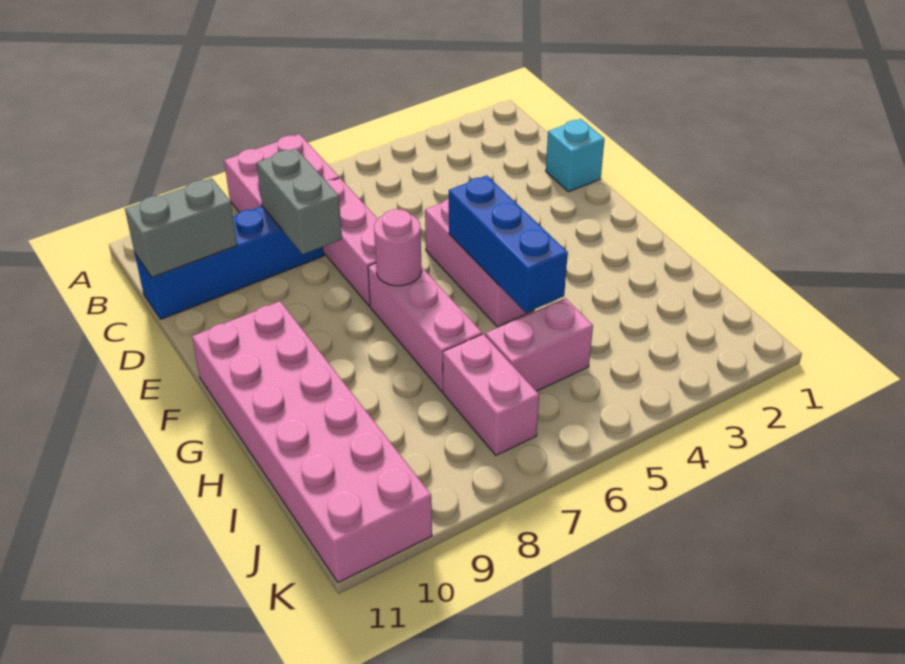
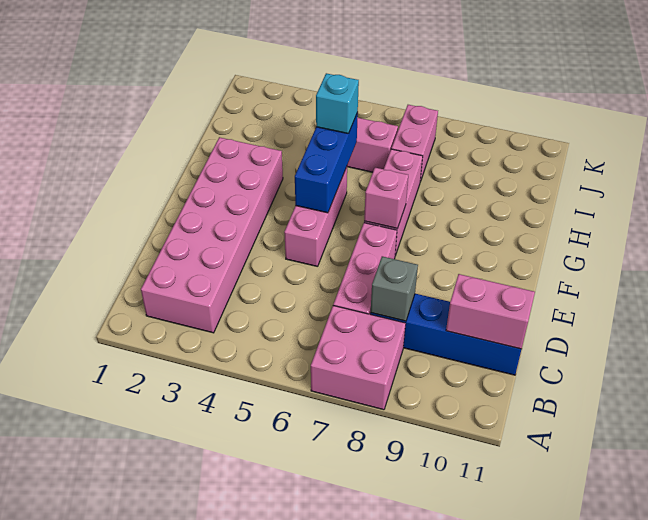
grey 1x2 brick [257,149,342,254] -> grey 1x1 brick [371,256,418,321]
grey 1x2 brick [125,178,237,277] -> pink 1x2 brick [446,274,535,349]
cyan 1x1 brick [546,119,604,192] -> cyan 1x1 brick moved to [316,73,359,134]
pink 1x1 round brick [374,209,422,286] -> pink 1x1 brick [364,168,408,229]
pink 2x6 brick [192,301,432,583] -> pink 2x6 brick moved to [141,137,283,333]

